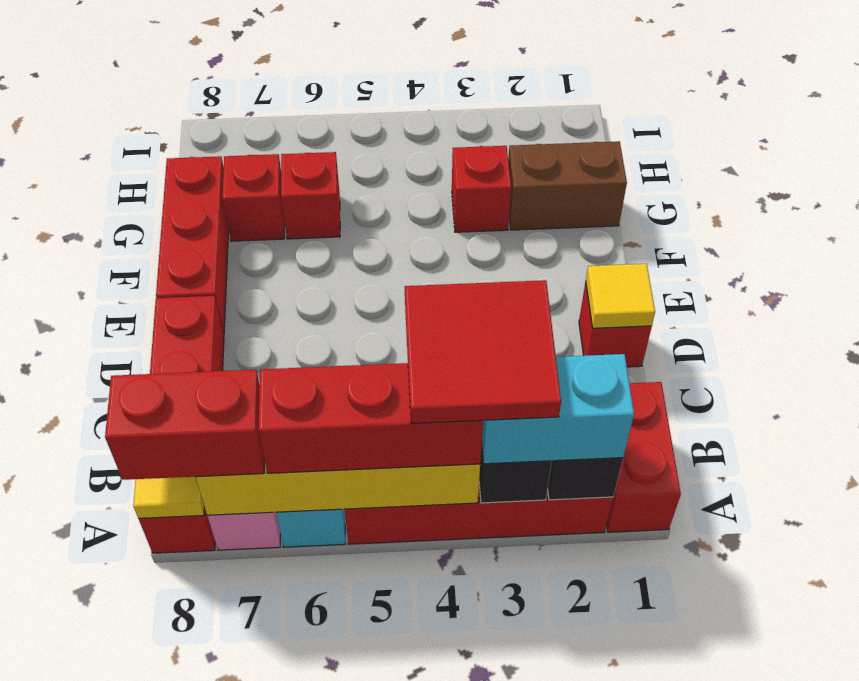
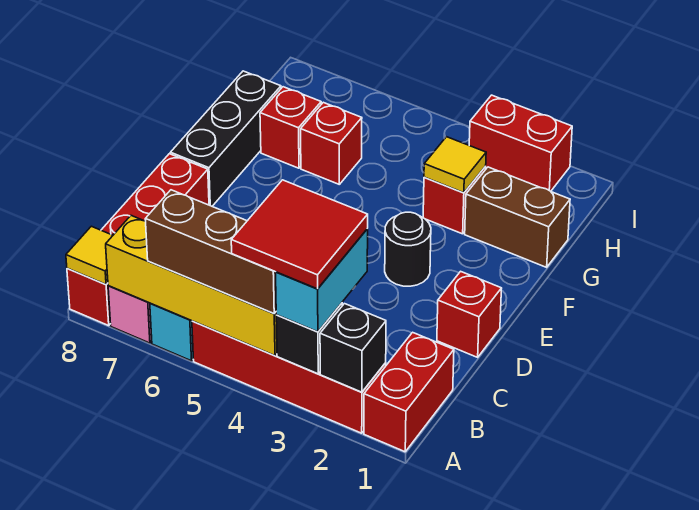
cyan 1x2 brick [482,354,634,464] -> cyan 1x2 brick turned to [276,229,368,332]
red 1x3 brick [258,363,483,473] -> brown 1x3 brick [145,190,276,313]
red 1x2 brick [105,370,264,480] -> red 1x2 brick moved to [469,95,572,191]
yellow 1x1 tile [586,264,655,328] -> yellow 1x1 tile moved to [424,137,486,193]
none -> black 1x1 round brick [385,212,431,286]
red 1x3 brick [156,156,229,334] -> black 1x3 brick [171,71,281,206]

